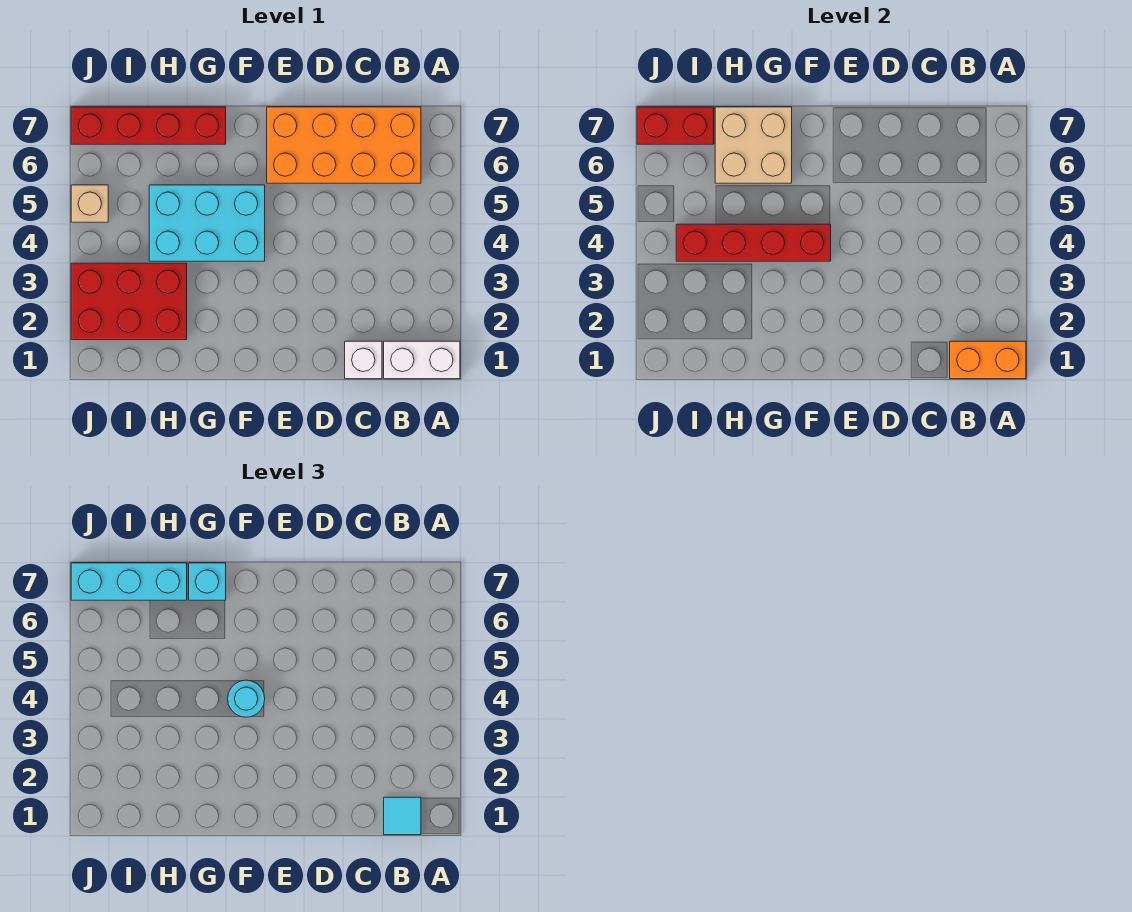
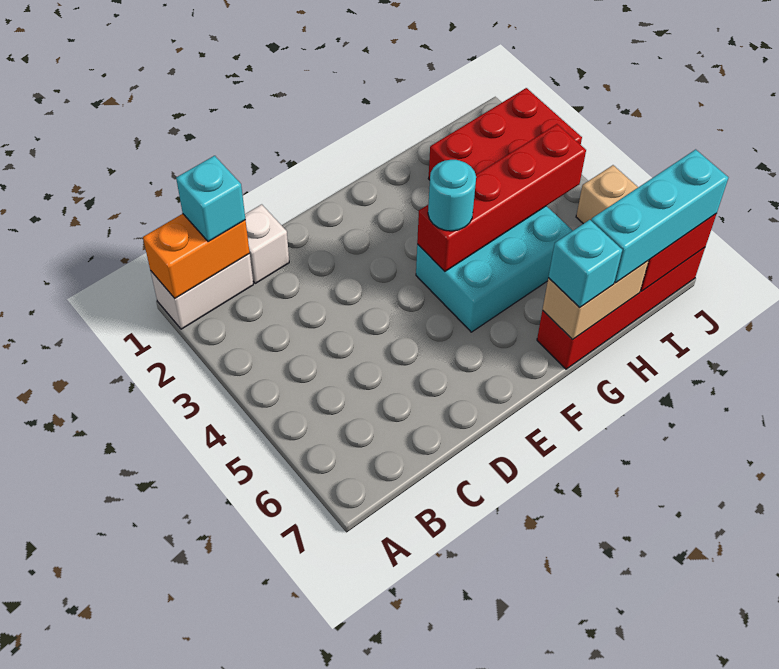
cyan 1x1 tile [384,797,421,835] -> cyan 1x1 brick [176,156,245,242]
orange 2x4 brick [267,107,421,183] -> none
tan 2x2 brick [715,107,792,183] -> tan 1x2 brick [542,260,649,340]

